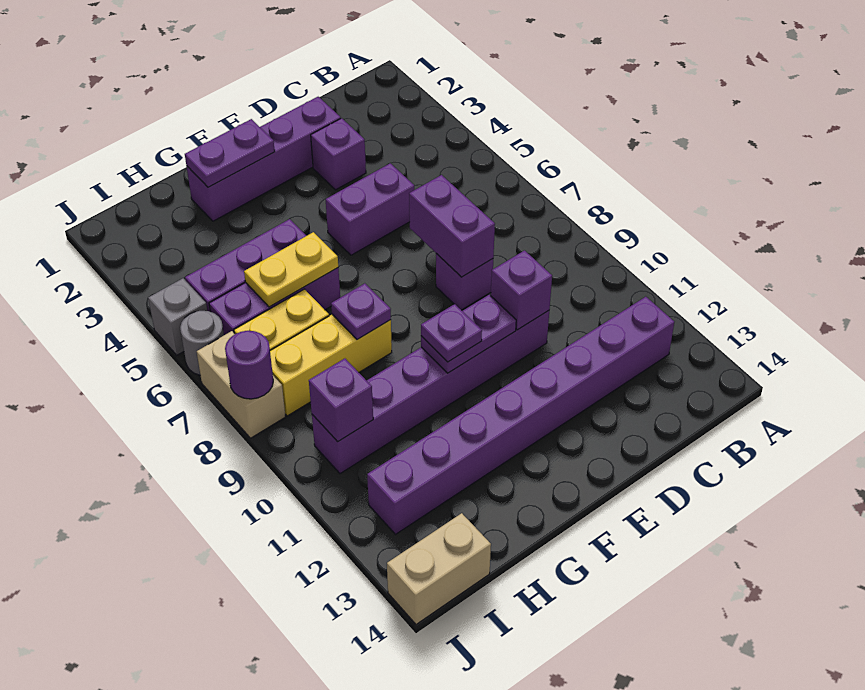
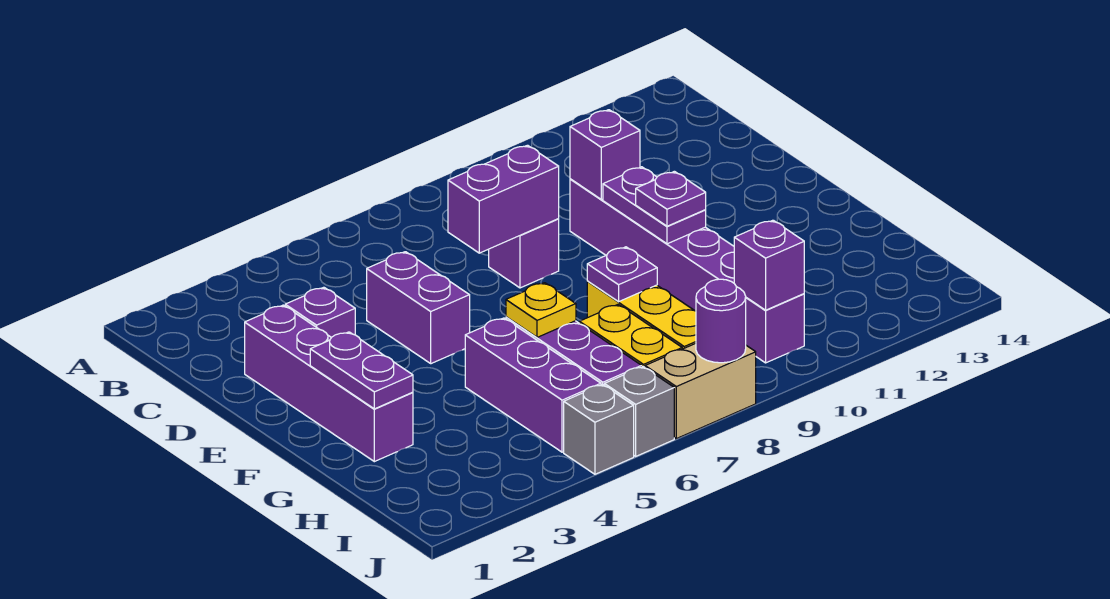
purple 1x8 brick [367,297,674,534] -> none
yellow 1x2 plate [244,232,338,307] -> yellow 1x1 plate [506,283,576,337]
tan 1x2 brick [387,513,491,624] -> none
grey 1x1 round brick [180,311,224,375] -> grey 1x1 brick [604,367,674,456]

